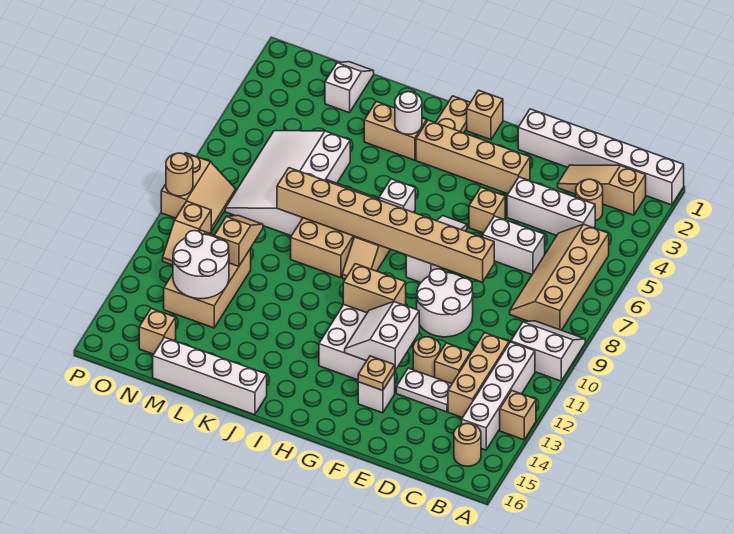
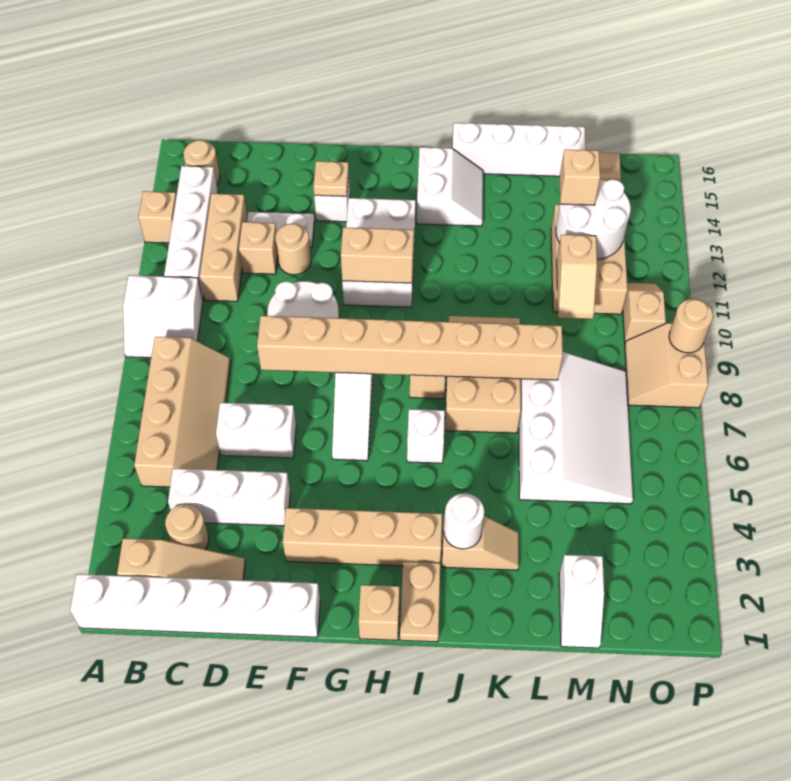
tan 1x1 brick [469,187,505,233] -> tan 1x1 brick moved to [560,150,600,205]
white 2x2 slope [345,302,419,370] -> white 2x2 slope moved to [417,147,483,226]
tan 1x2 brick [364,102,427,160] -> tan 1x2 slope [442,514,519,570]

